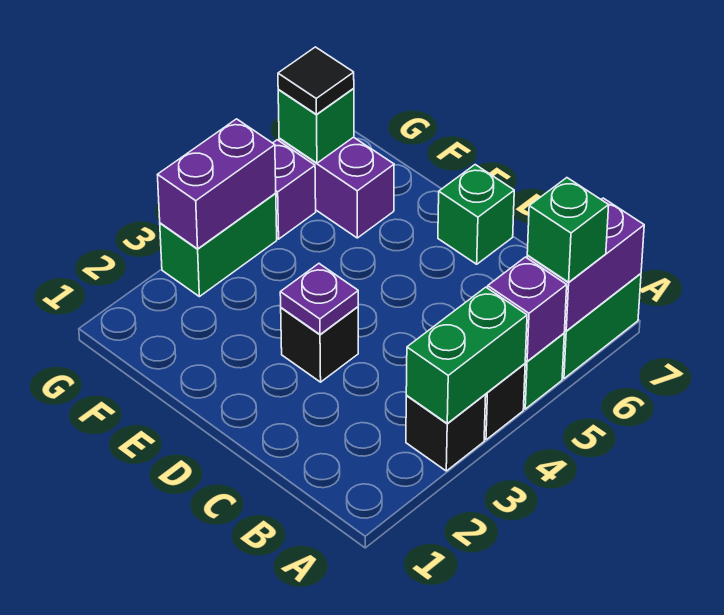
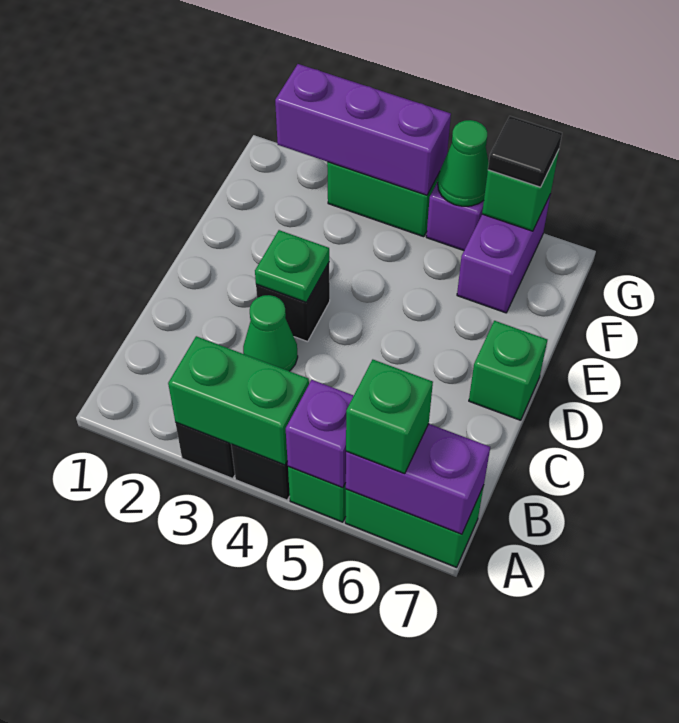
none -> green 1x1 cone [243,295,298,371]
purple 1x1 plate [280,264,358,334] -> green 1x1 plate [255,230,329,302]
purple 1x2 brick [158,119,276,249] -> purple 1x3 brick [275,64,451,195]
none -> green 1x1 cone [438,120,489,206]

